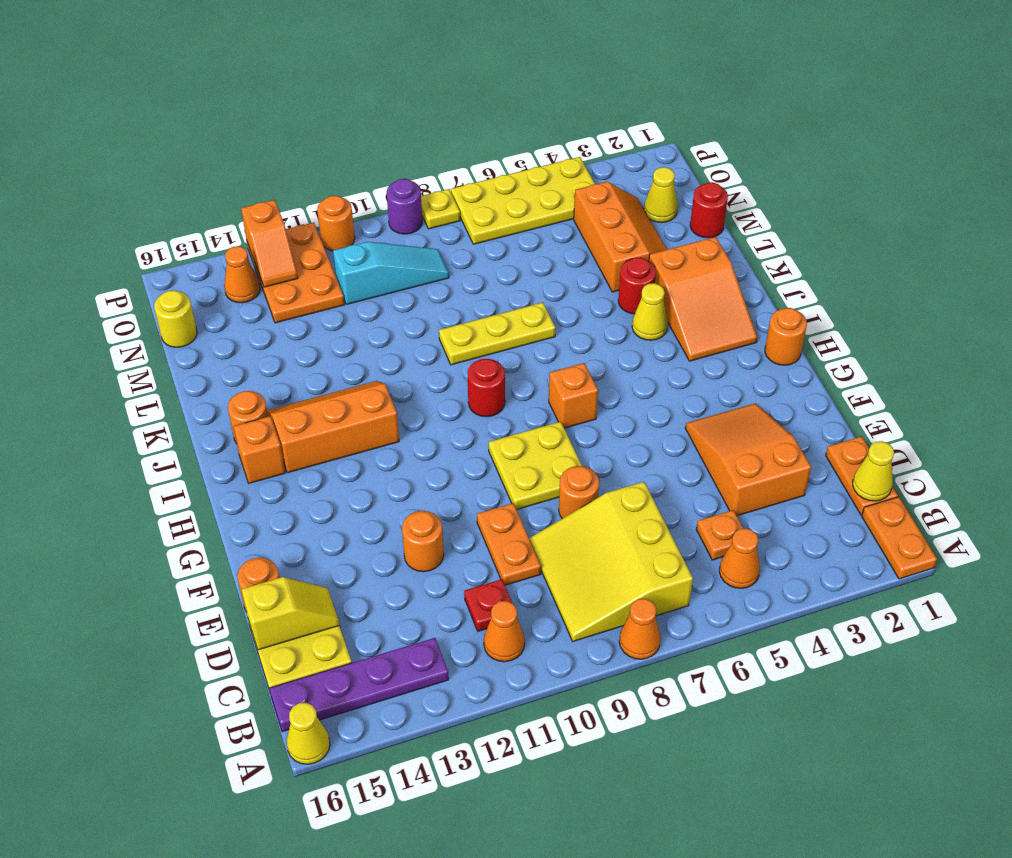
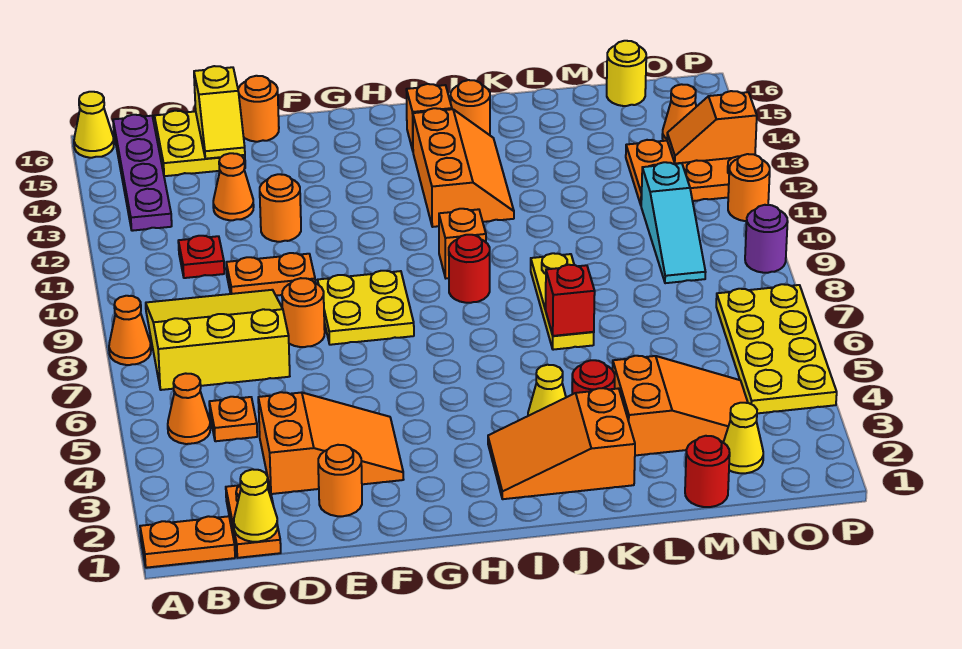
orange 1x1 cone [484,601,525,662] -> orange 1x1 cone moved to [213,153,254,220]
orange 1x2 plate [826,436,898,515] -> orange 1x2 plate turned to [226,482,281,558]
orange 1x1 round brick [765,308,807,365] -> orange 1x1 round brick moved to [318,445,362,516]
orange 1x1 brick [549,363,598,428] -> orange 1x1 brick moved to [439,209,486,278]
none -> red 1x1 brick [546,265,595,336]
orange 2x3 slope [574,182,667,292] -> orange 2x3 slope turned to [613,356,748,455]
yellow 1x1 plate [421,189,460,229] -> none

